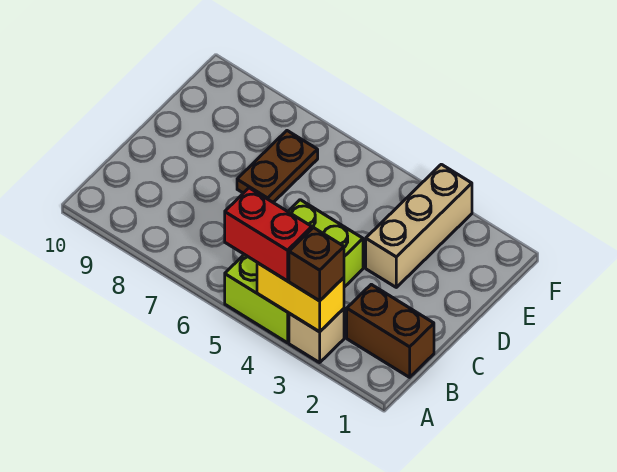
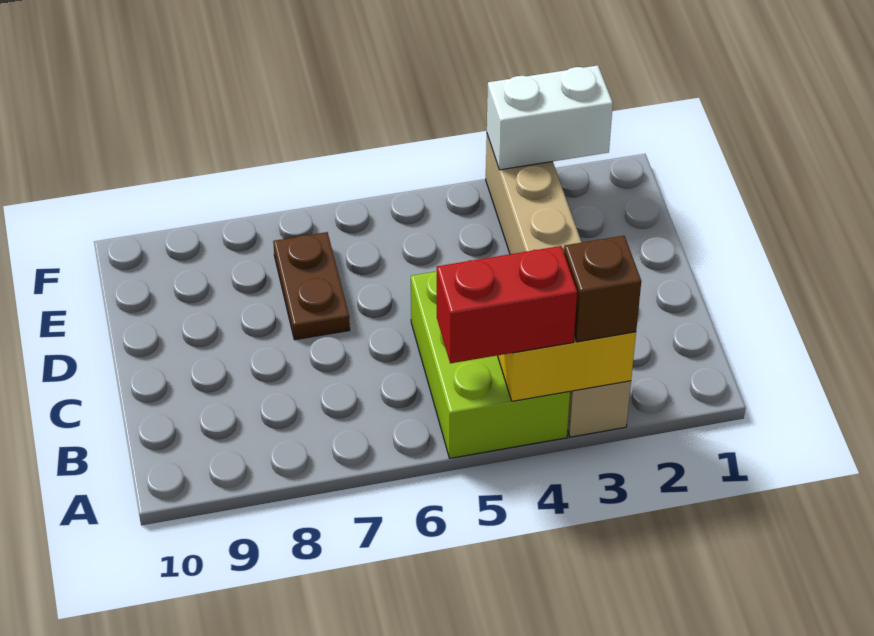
brown 1x2 brick [347,284,434,377] -> none
none -> white 1x2 brick [487,65,613,170]

